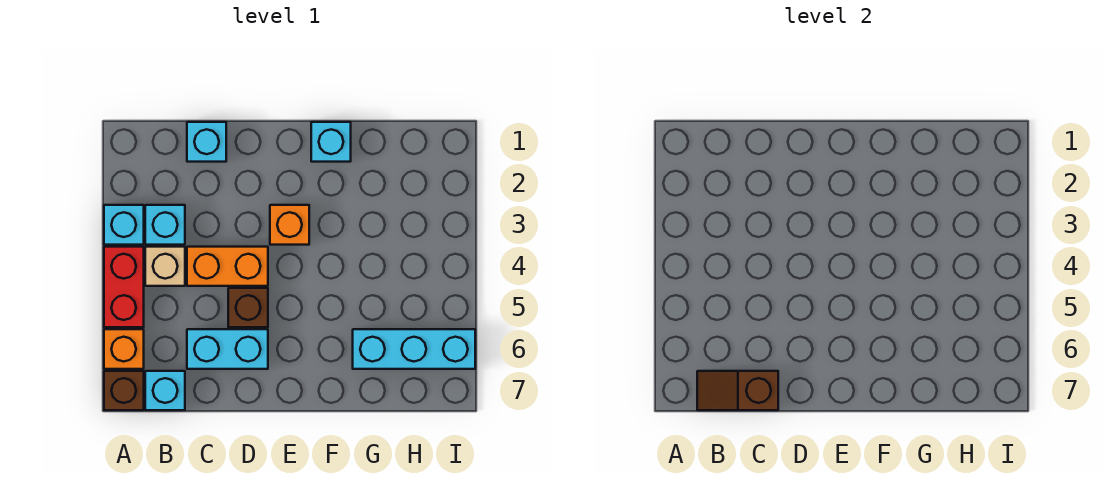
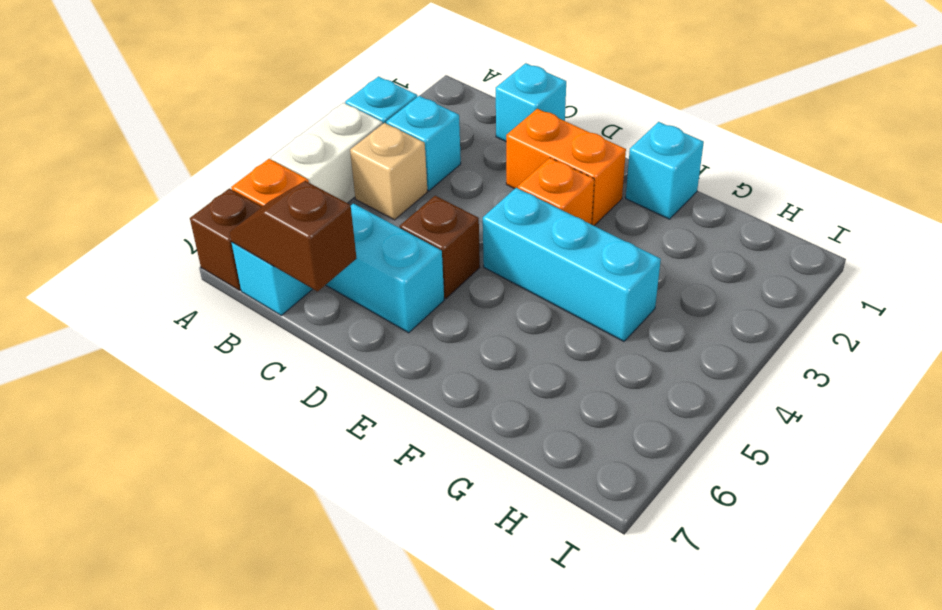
red 1x2 brick [104,247,144,327] -> white 1x2 brick [271,103,383,203]
orange 1x2 brick [187,247,268,286] -> orange 1x2 brick moved to [506,109,626,226]
cyan 1x3 brick [353,329,475,369] -> cyan 1x3 brick moved to [483,188,661,341]

